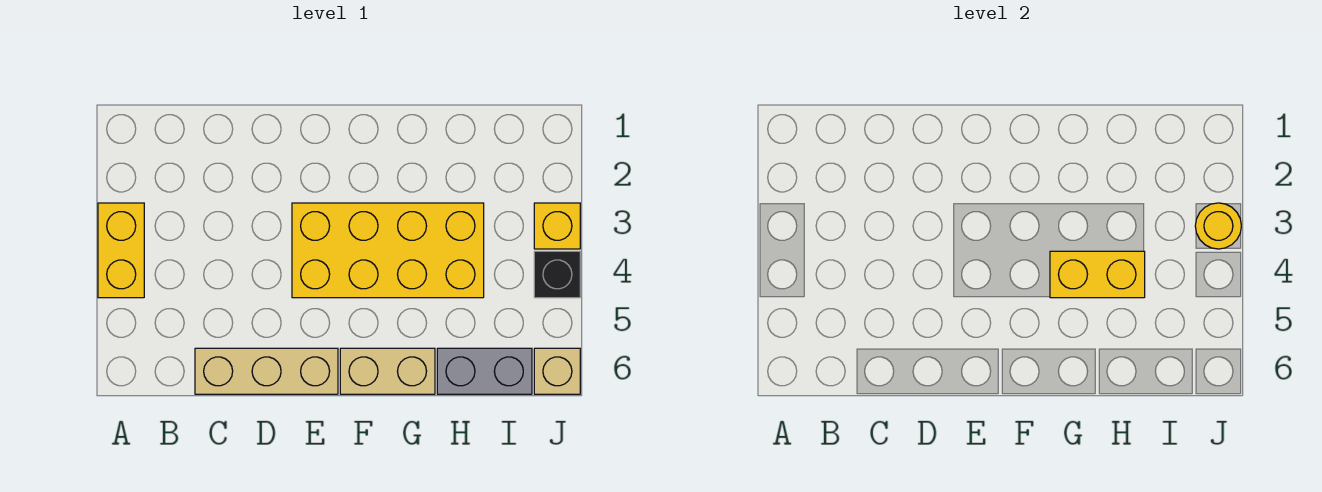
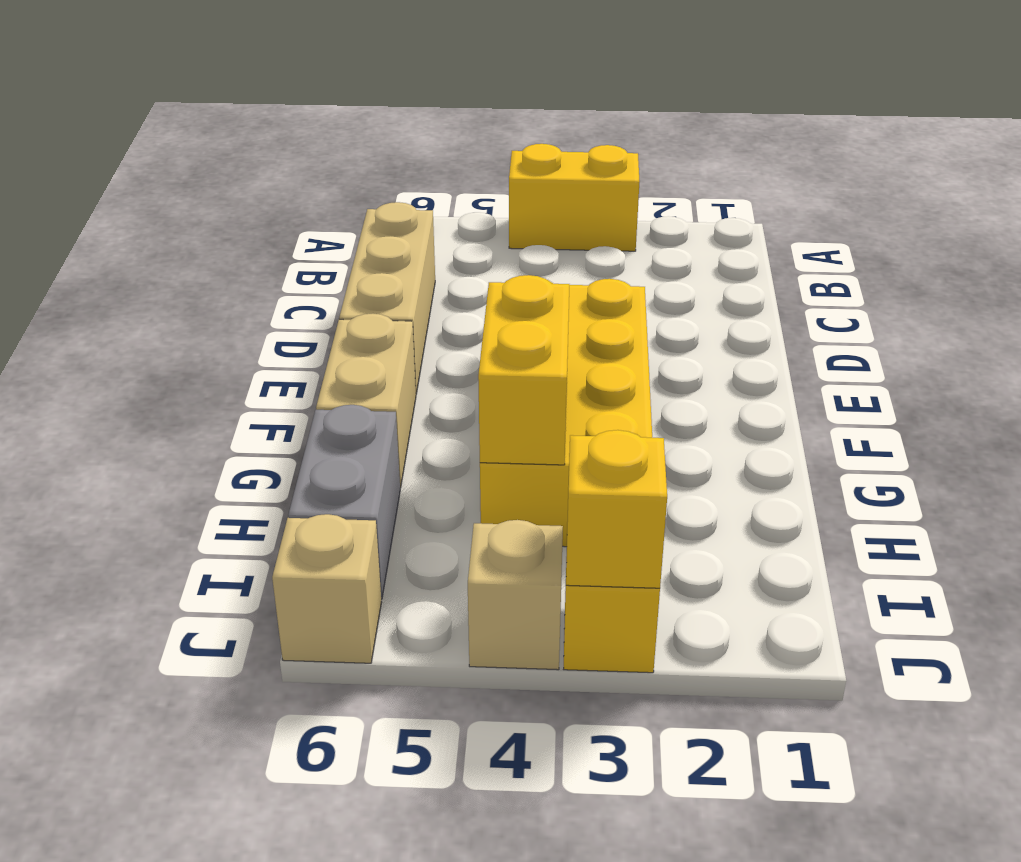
yellow 1x1 round brick [1195,203,1241,249] -> yellow 1x1 brick [566,430,667,588]
black 1x1 brick [534,251,580,298] -> tan 1x1 brick [468,520,563,670]

